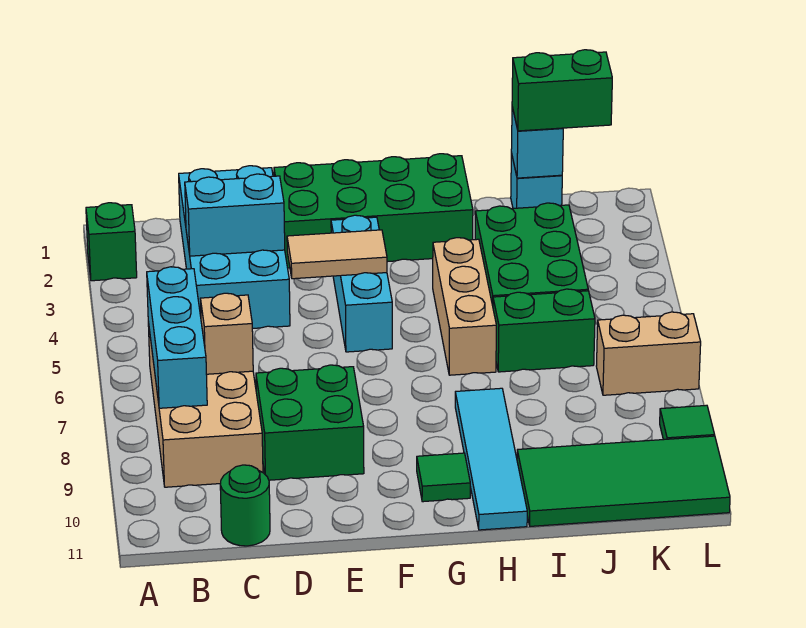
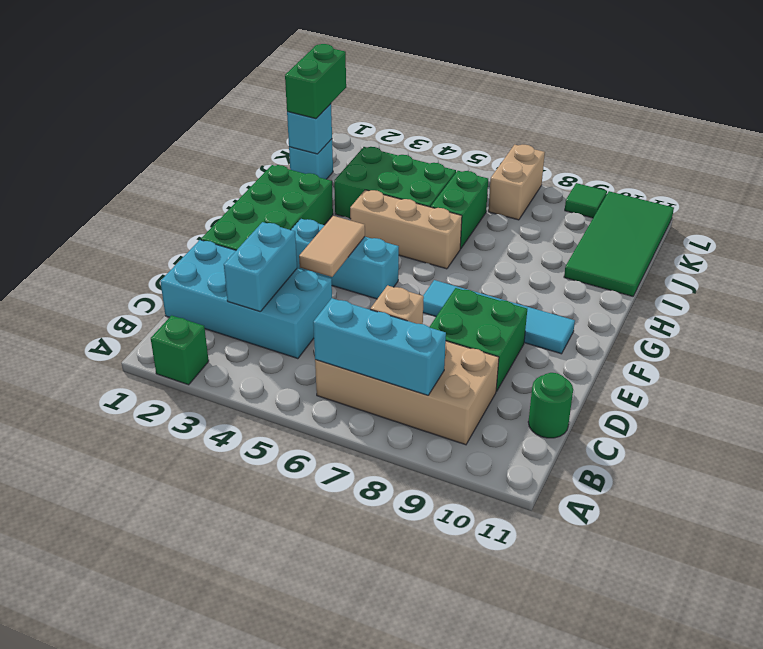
green 1x1 tile [417,453,470,502] -> none
cyan 1x4 tile [455,388,527,530] -> cyan 1x4 tile moved to [423,280,575,354]

